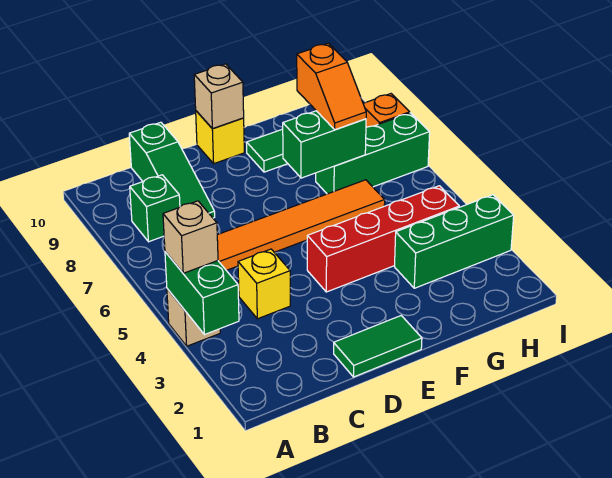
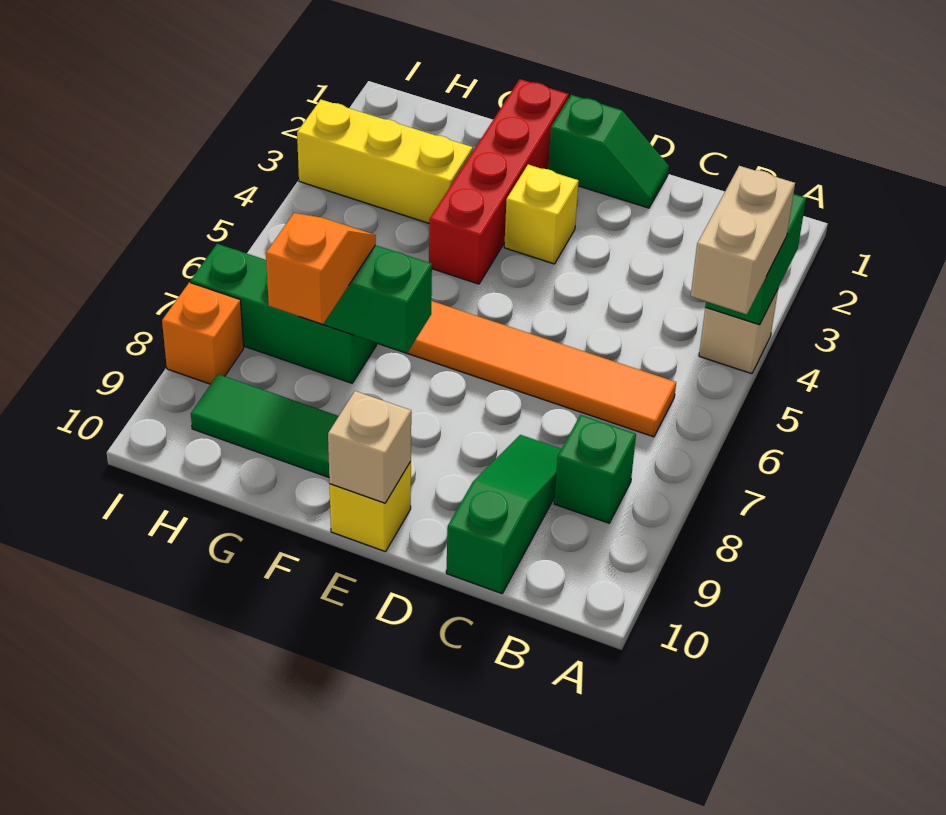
tan 1x1 brick [163,201,218,273] -> tan 1x2 brick [691,166,795,315]
yellow 1x1 brick [238,249,290,319] -> yellow 1x1 brick moved to [504,165,579,264]
green 1x2 tile [334,316,422,377] -> green 1x2 slope [548,95,669,208]
red 1x4 brick [307,186,459,292] -> red 1x4 brick turned to [429,79,569,284]
green 1x3 brick [395,195,514,288] -> yellow 1x3 brick [297,100,473,223]

